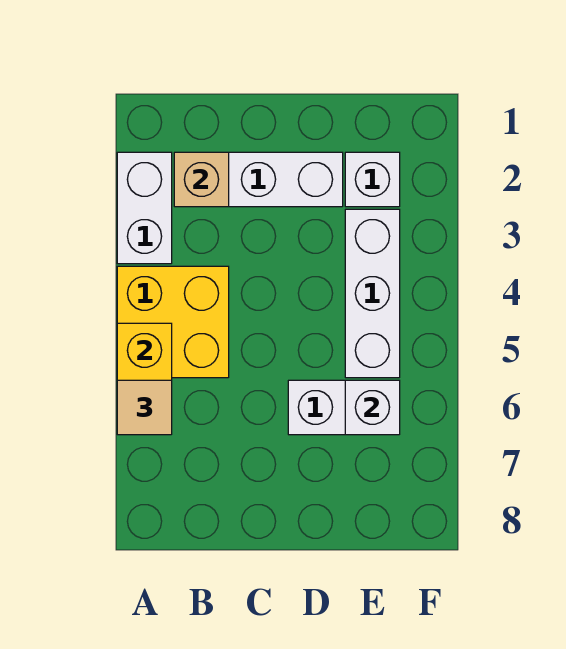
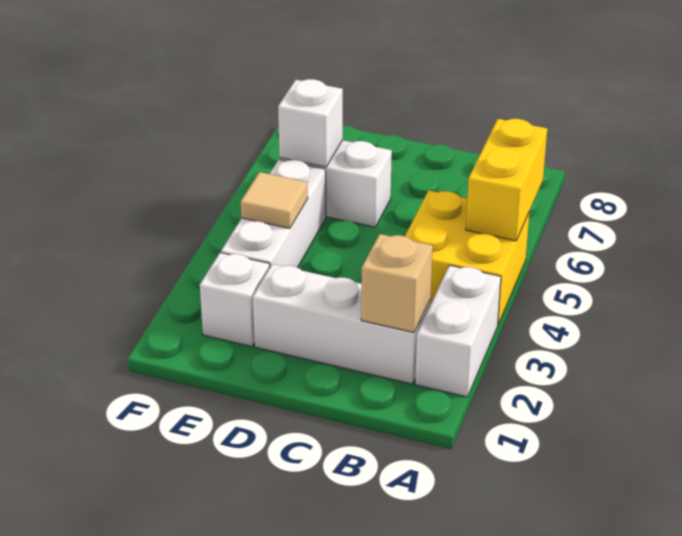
tan 1x1 tile [117,380,172,435] -> tan 1x1 tile moved to [241,172,308,228]

